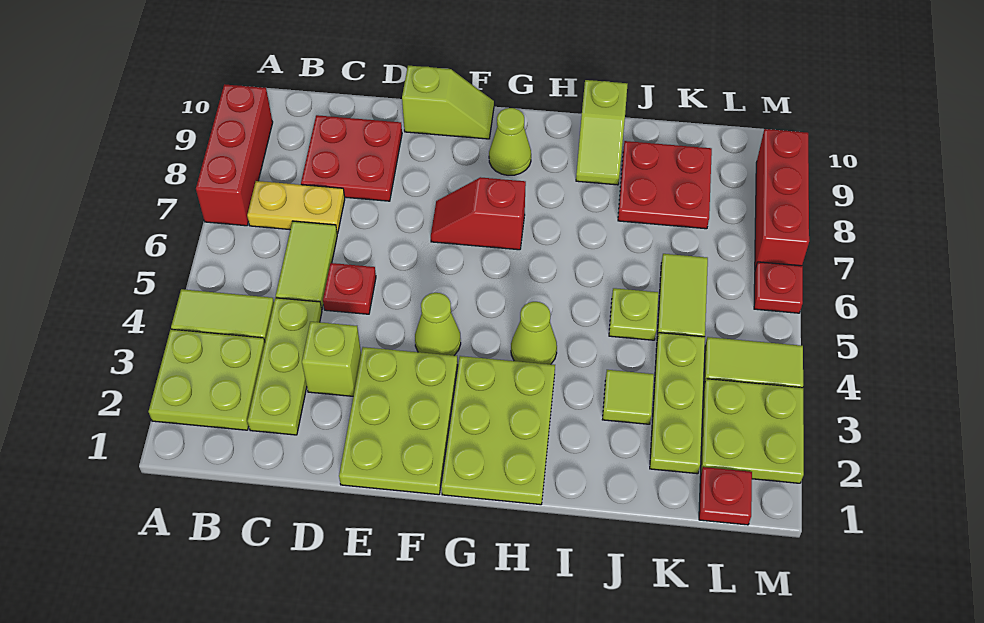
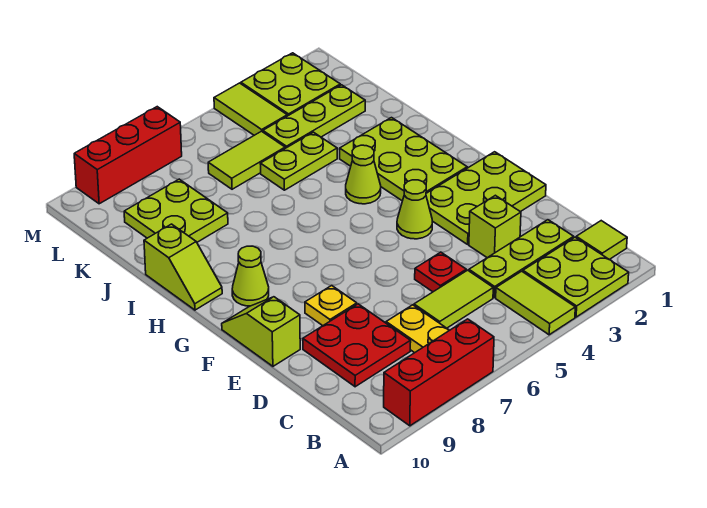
none -> yellow 1x1 plate [305,285,357,326]
red 1x2 slope [431,177,526,250] -> none
lime 2x3 plate [441,356,555,505] -> lime 2x3 plate turned to [340,118,467,201]
lime 1x2 slope [576,80,628,185] -> lime 1x2 slope turned to [144,224,222,310]
lime 1x1 tile [602,370,654,424] -> lime 1x1 tile moved to [576,221,627,259]
lime 1x1 plate [609,288,658,340] -> lime 1x2 plate [260,132,337,190]
red 2x2 plate [618,141,712,229] -> lime 2x2 plate [124,179,228,242]
red 1x1 plate [699,467,752,525] -> none
red 1x1 plate [754,262,803,313] -> none

